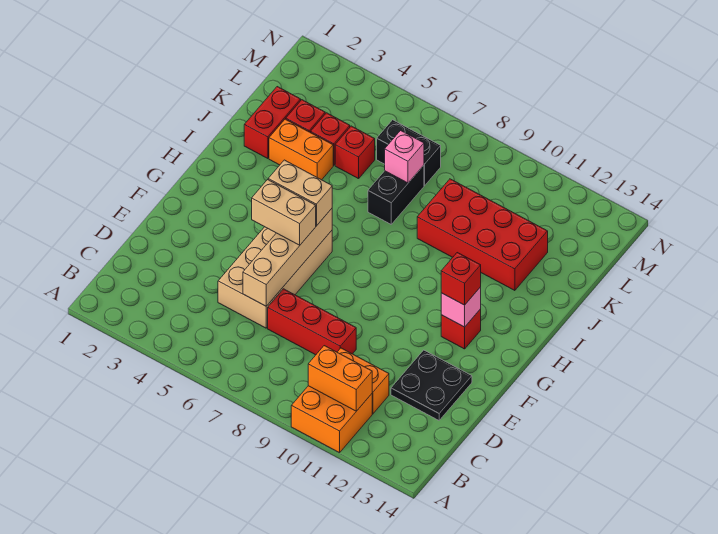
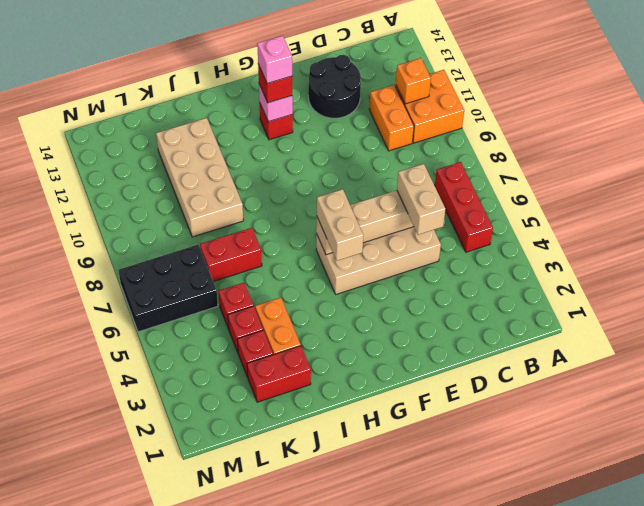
orange 1x2 brick [308,346,372,411] -> orange 1x1 brick [396,58,431,104]
red 1x3 brick [268,289,356,355] -> red 1x3 brick moved to [435,162,493,252]
black 2x2 plate [391,350,472,420] -> black 2x2 round brick [308,55,361,118]
tan 1x2 brick [252,180,316,245] -> tan 1x2 brick moved to [397,164,445,235]
black 1x2 brick [368,165,424,224] -> red 1x2 brick [200,228,262,282]
red 2x4 brick [417,179,548,291] -> tan 2x4 brick [156,118,243,237]
pink 1x1 brick [385,131,424,183] -> pink 1x1 brick moved to [257,36,292,84]
black 1x2 brick [377,120,441,185] -> black 2x3 brick [118,245,218,332]

